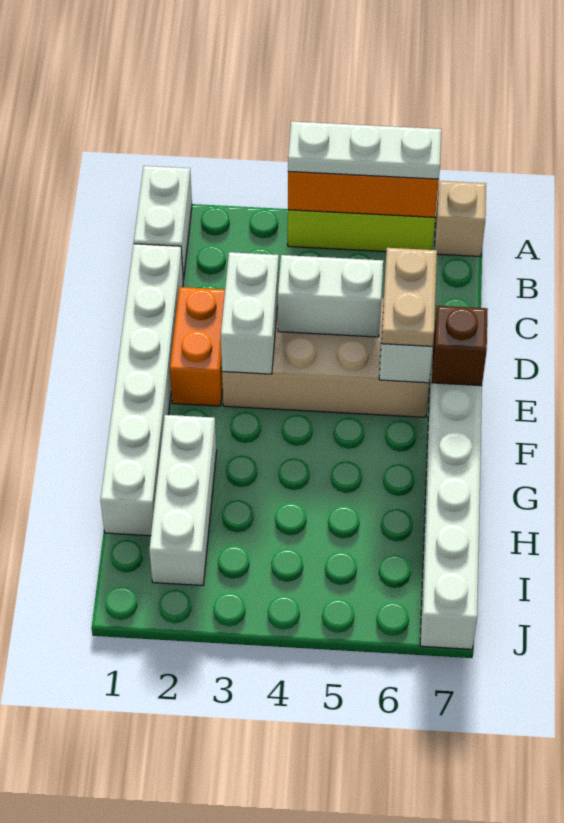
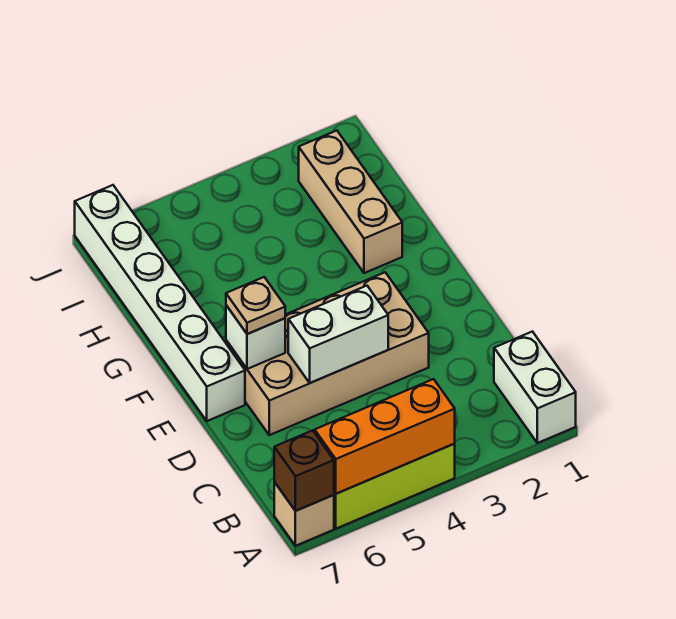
white 1x3 plate [288,121,441,179] -> none
white 1x6 brick [101,244,183,536] -> none
orange 1x2 brick [170,287,225,406] -> none
white 1x2 brick [221,252,279,374] -> none
tan 1x2 plate [382,248,437,347] -> tan 1x1 plate [226,277,285,334]
brown 1x1 brick [432,306,488,386] -> brown 1x1 brick moved to [274,430,334,511]
white 1x3 brick [149,415,217,585] -> tan 1x3 brick [299,131,402,273]

